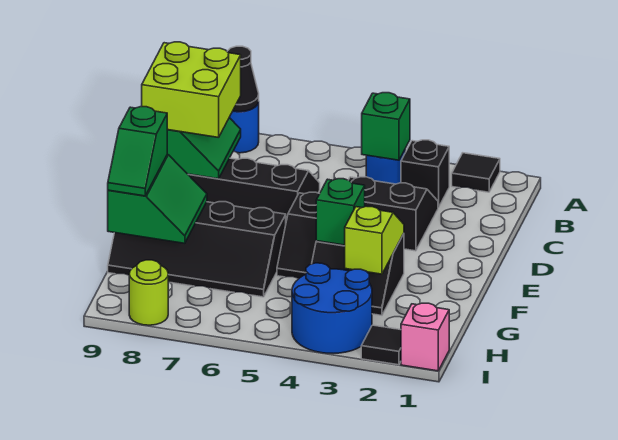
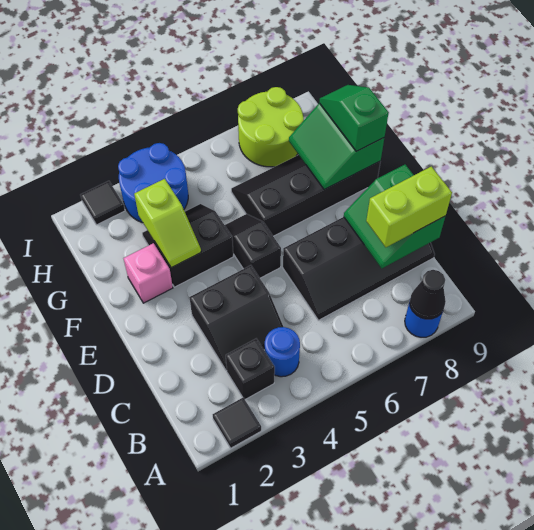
green 1x1 brick [362,93,410,160] -> none
lime 2x2 brick [142,42,241,138] -> lime 1x2 brick [366,166,452,247]
green 1x1 brick [316,179,365,245] -> none
pink 1x1 brick [401,303,449,371] -> pink 1x1 brick moved to [123,243,173,303]
lime 1x1 round brick [129,260,168,325] -> lime 2x2 round brick [238,87,304,167]

